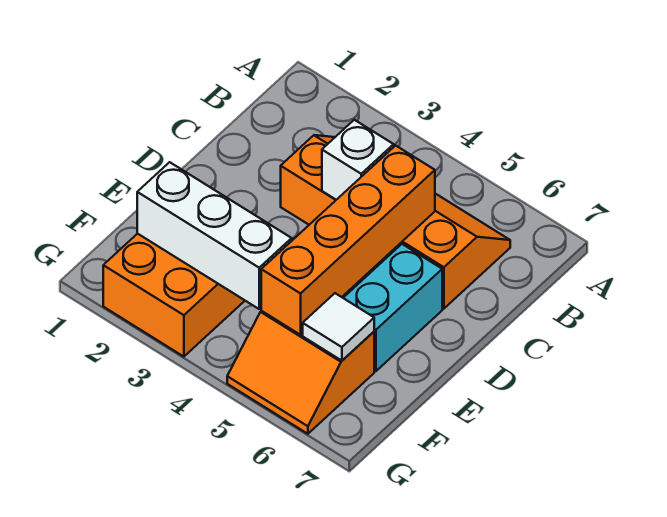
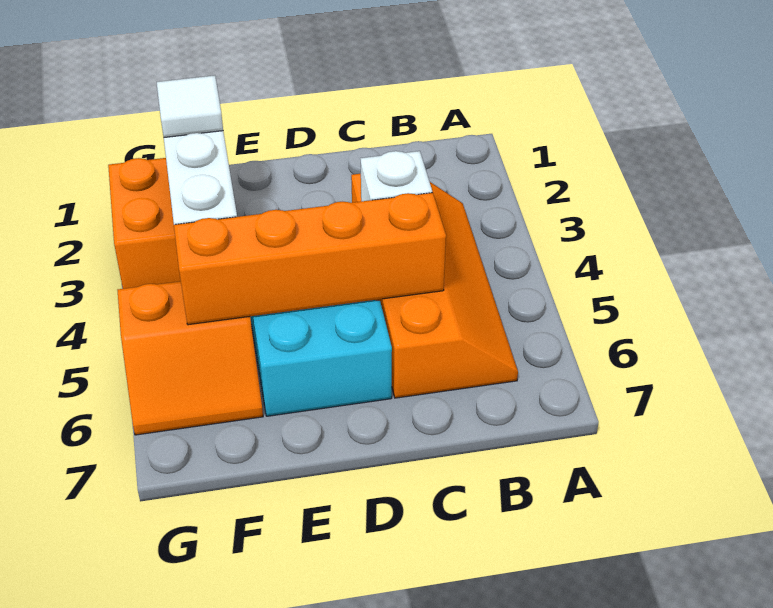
orange 2x2 slope [227,311,374,434] -> orange 2x2 slope turned to [118,281,263,435]
white 1x1 tile [303,293,374,361] -> white 1x1 tile moved to [157,75,223,137]

